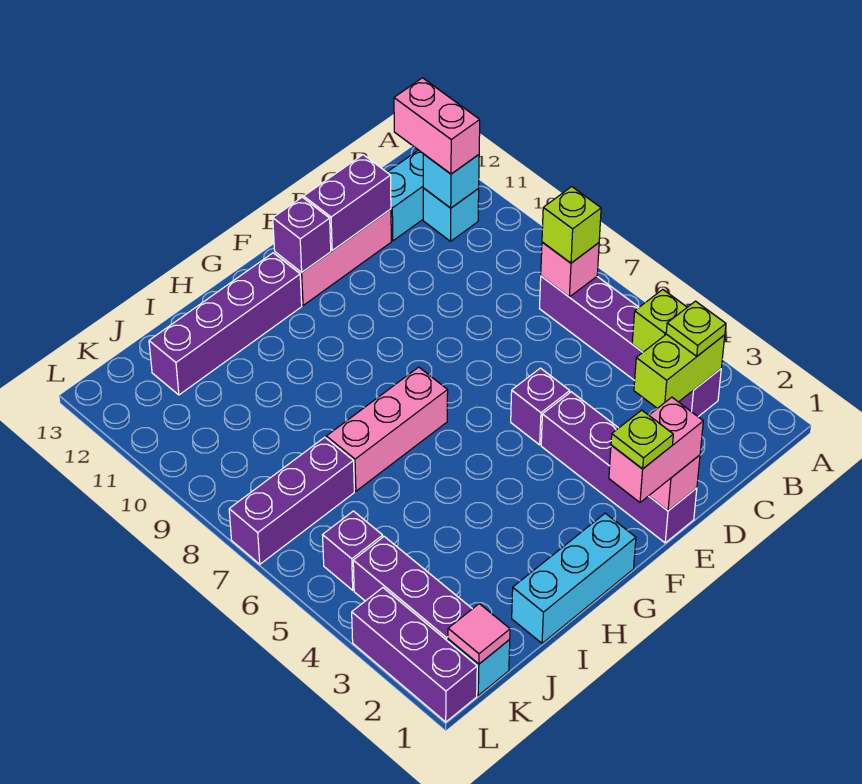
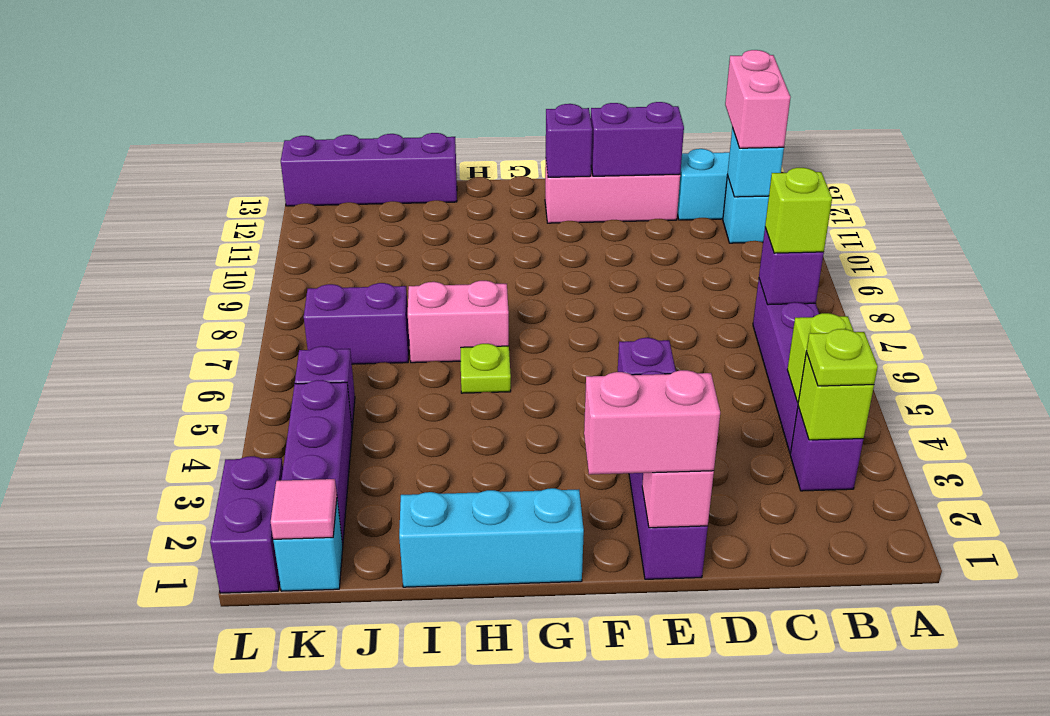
lime 1x2 brick [634,334,725,408] -> lime 1x1 brick [798,352,874,440]
pink 1x1 brick [541,242,599,297] -> purple 1x1 brick [759,228,824,305]
lime 1x1 plate [611,410,673,469] -> lime 1x1 plate moved to [461,344,511,393]
pink 1x3 brick [326,367,448,491] -> pink 1x2 brick [408,281,509,363]
purple 1x4 brick [149,253,302,395] -> purple 1x4 brick moved to [281,133,457,206]
purple 1x3 brick [229,437,354,564] -> purple 1x2 brick [304,283,409,364]
purple 1x3 brick [352,588,477,722] -> purple 1x2 brick [210,456,283,593]

